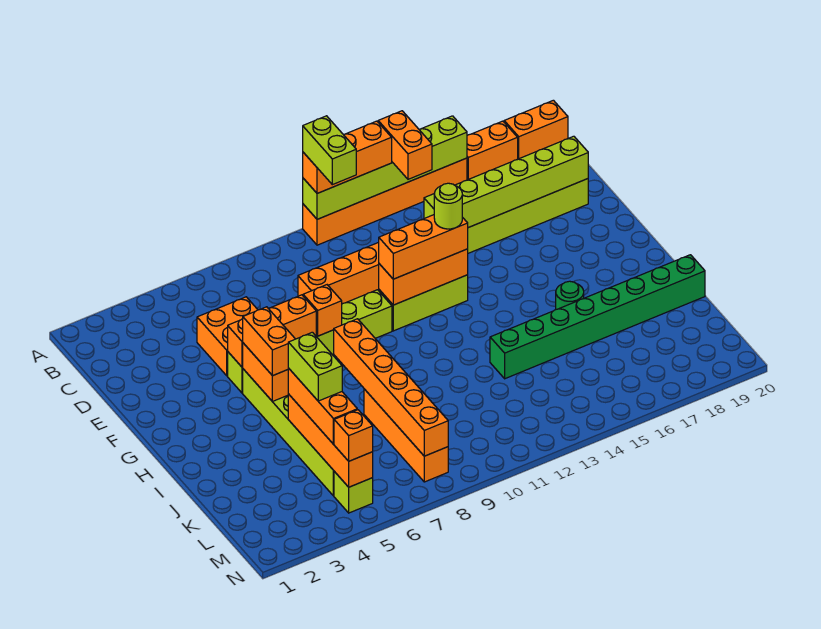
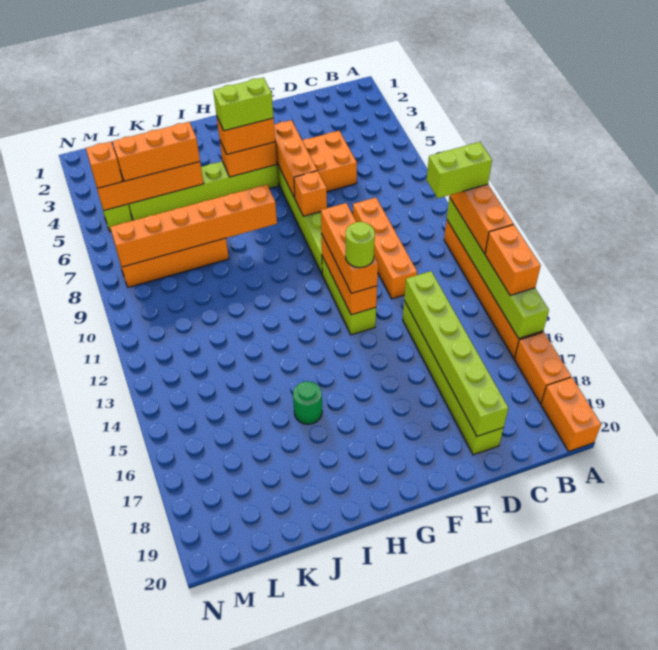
orange 1x2 brick [378,111,432,179] -> orange 1x2 brick turned to [485,225,541,295]
lime 1x2 brick [288,332,342,401] -> lime 1x2 brick moved to [213,78,273,131]
green 1x8 brick [490,255,705,379] -> none

